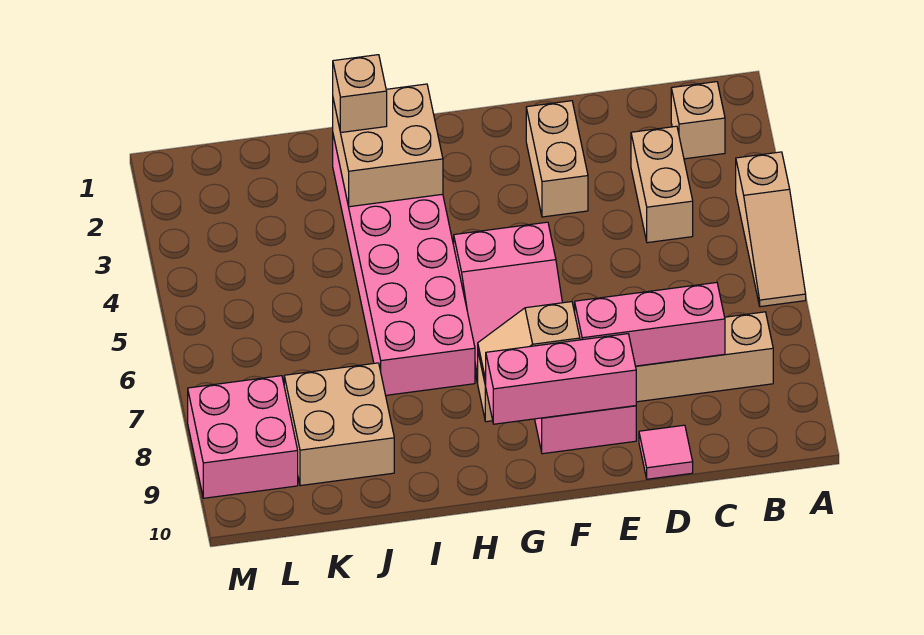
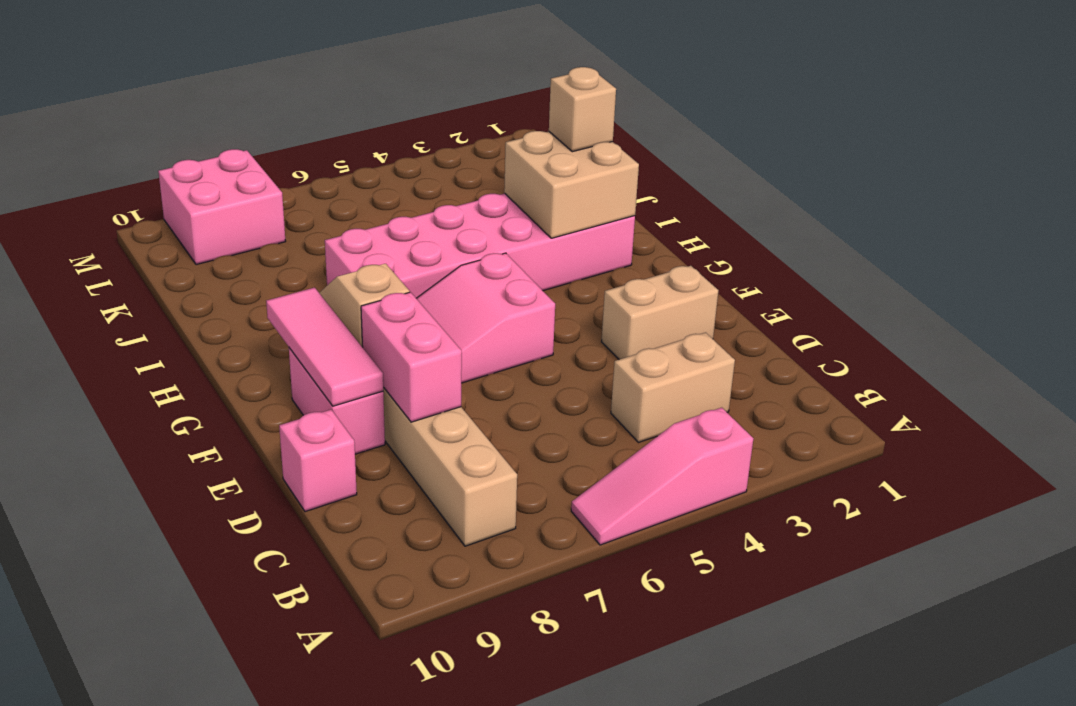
tan 1x3 slope [736,152,806,307] -> pink 1x3 slope [571,408,753,545]
tan 1x1 brick [671,82,725,159] -> none
pink 1x3 brick [575,282,725,366] -> pink 1x2 brick [361,292,462,422]
pink 1x1 tile [639,425,693,479] -> pink 1x1 brick [279,410,357,512]
pink 1x3 brick [485,334,636,424] -> pink 1x3 tile [266,288,383,406]
tan 2x2 brick [284,363,394,486] -> none

